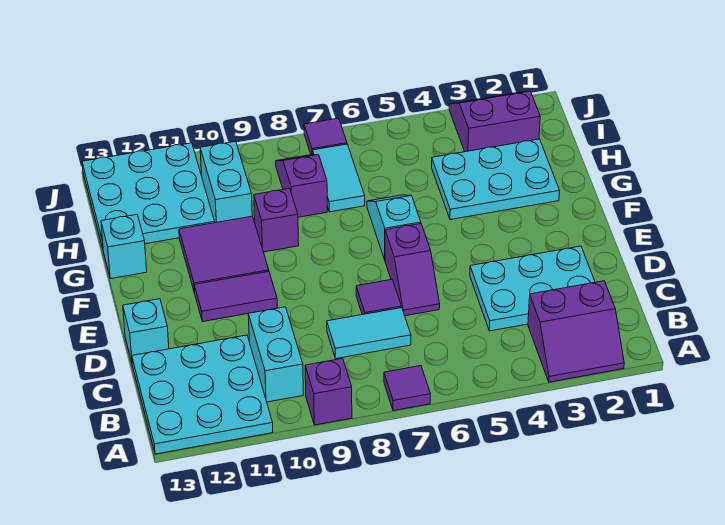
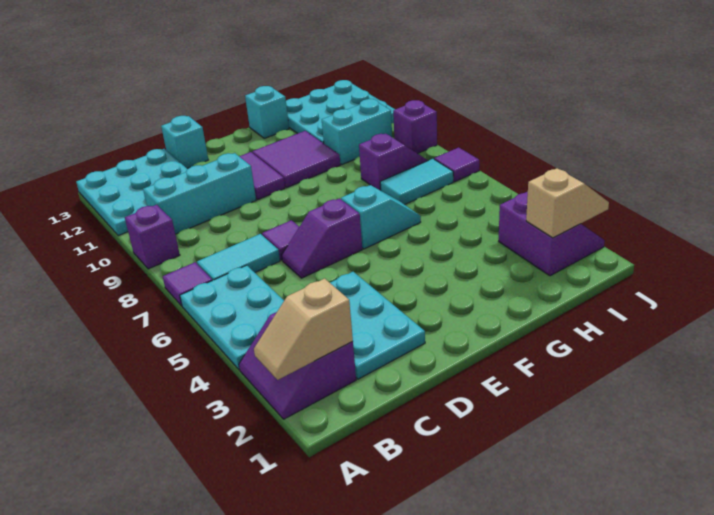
none -> tan 1x2 slope [254,278,353,380]
cyan 1x2 brick [248,307,303,402] -> cyan 1x3 brick [143,153,256,234]
cyan 1x2 tile [327,308,411,359] -> cyan 1x2 tile turned to [197,234,280,280]
cyan 2x3 plate [432,139,560,220] -> cyan 2x3 plate moved to [180,265,284,370]
purple 1x1 brick [254,188,299,252] -> purple 1x1 brick moved to [393,100,437,154]
none -> tan 1x2 slope [526,168,609,238]

